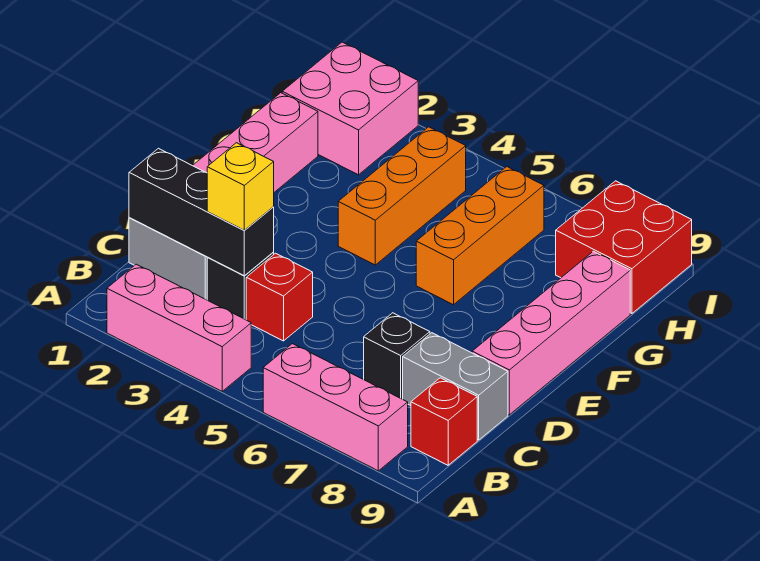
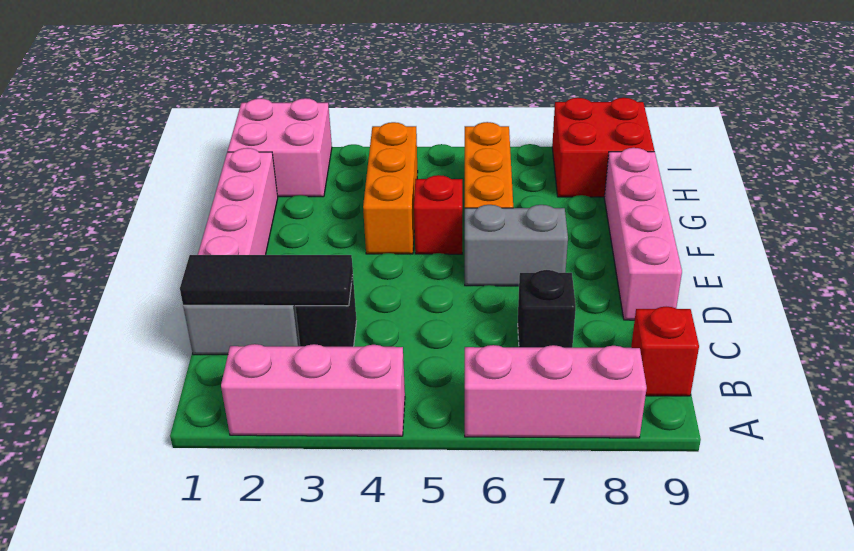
black 1x3 brick [129,148,274,276] -> black 1x3 tile [180,255,353,306]
yellow 1x1 brick [207,143,274,230] -> none
red 1x1 brick [246,253,313,341] -> red 1x1 brick moved to [414,175,462,254]
grey 1x2 brick [403,333,508,440] -> grey 1x2 brick moved to [465,205,568,286]

